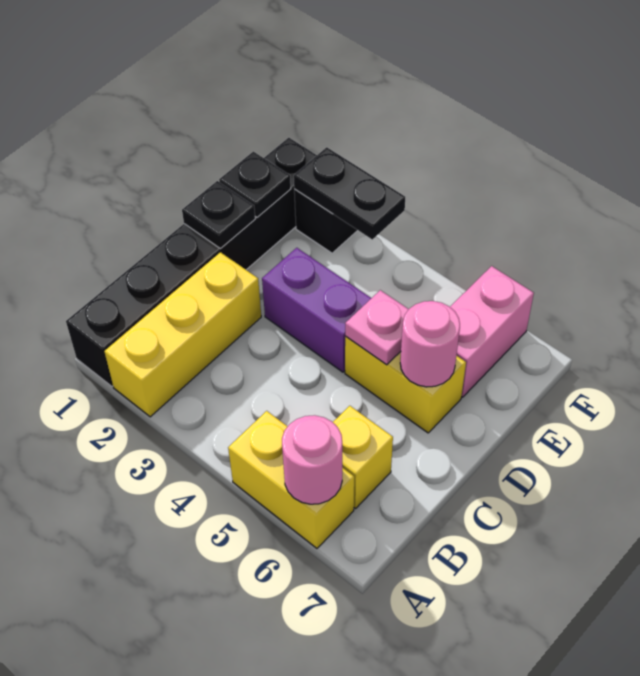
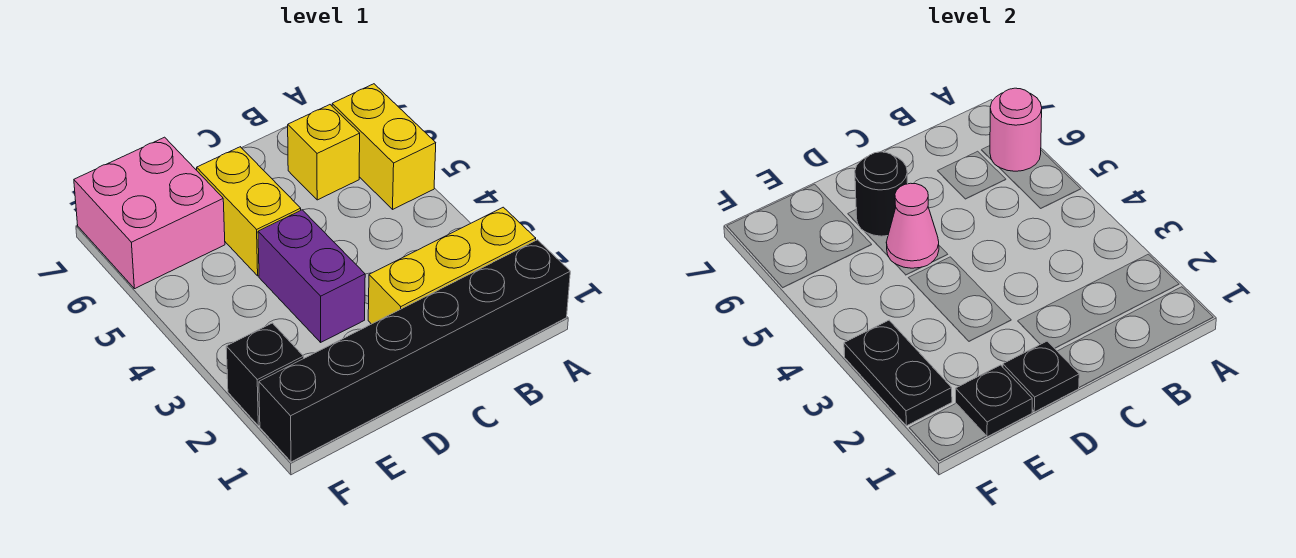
pink 1x1 plate [345,290,409,365] -> pink 1x1 cone [886,183,939,268]
pink 1x1 round brick [400,301,460,387] -> black 1x1 round brick [855,152,908,236]
pink 1x2 brick [450,266,534,397] -> pink 2x2 brick [74,137,225,289]

